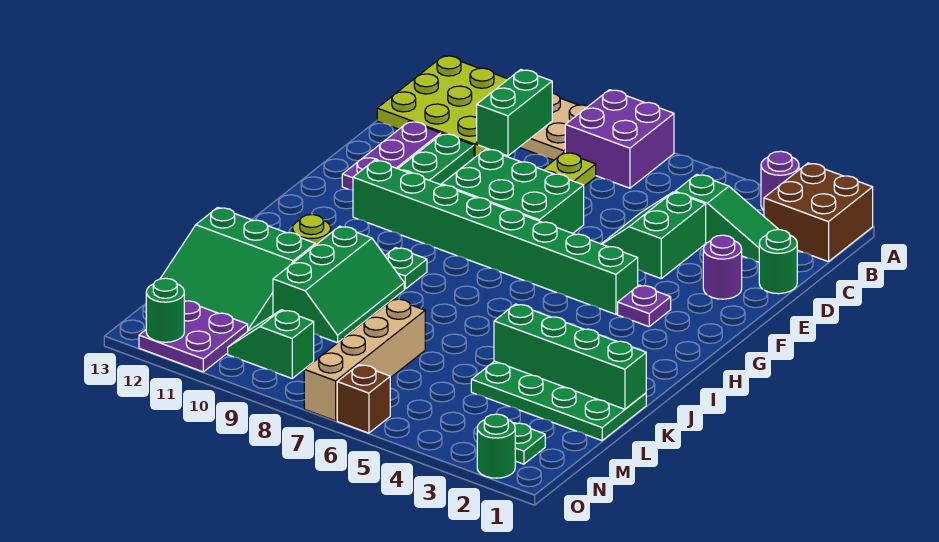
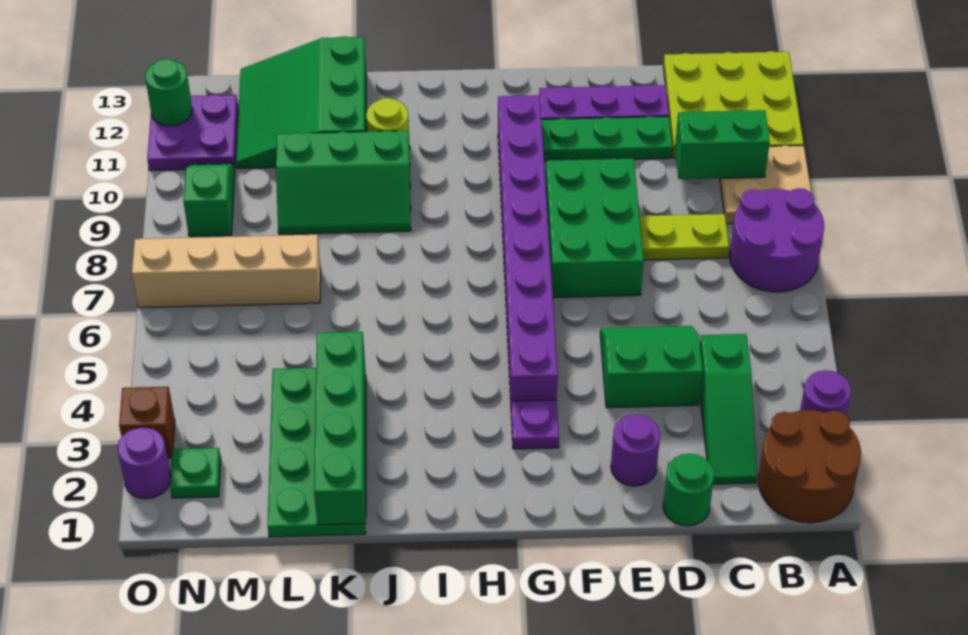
brown 2x2 brick [764,163,873,262] -> brown 2x2 round brick [758,410,861,523]
purple 2x2 brick [565,90,674,188] -> purple 2x2 round brick [730,188,824,292]
green 1x8 brick [353,160,638,314] -> purple 1x8 brick [498,95,558,401]
green 1x1 plate [385,248,427,289] -> none
green 1x1 round brick [477,414,515,478] -> purple 1x1 round brick [117,427,171,499]
brown 1x1 brick [337,365,390,433] -> brown 1x1 brick moved to [119,387,175,458]

